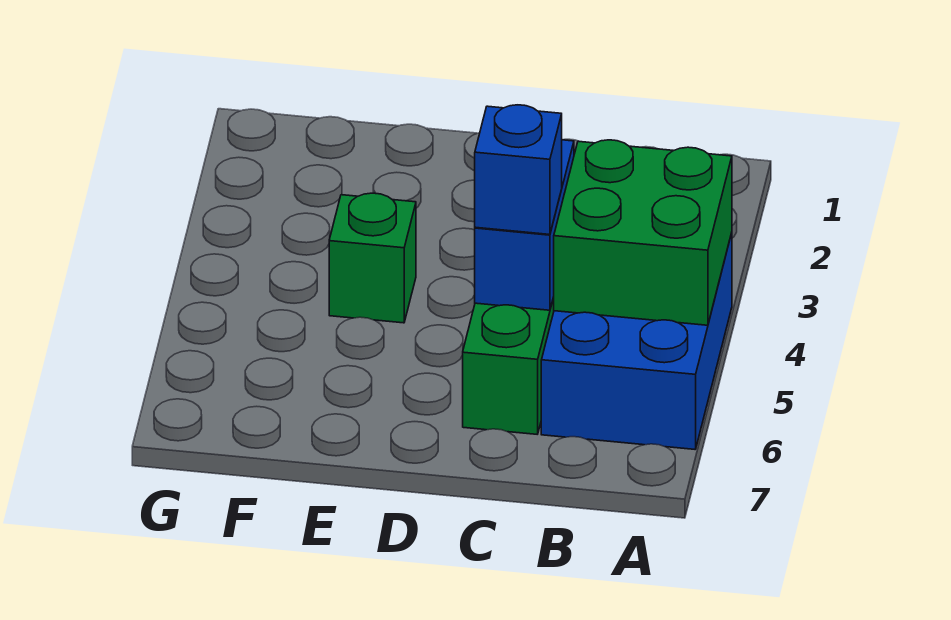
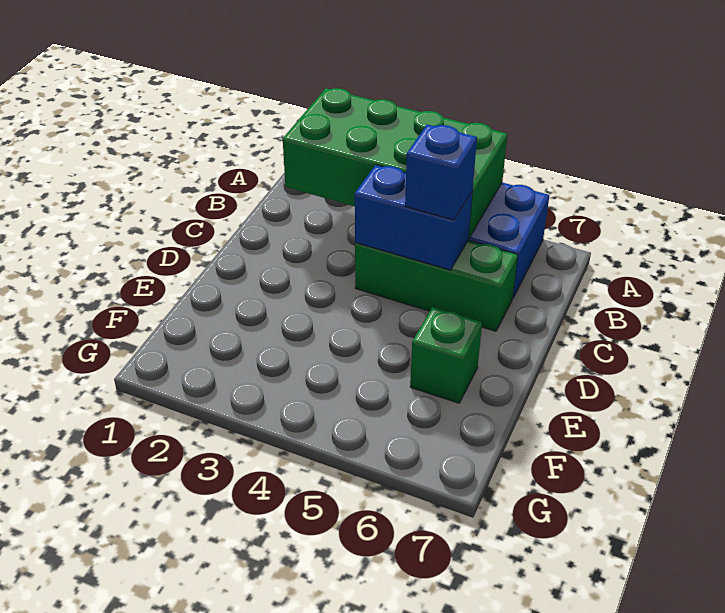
green 2x2 brick [553,140,732,325] -> green 2x4 brick [283,88,507,238]
green 1x1 brick [329,193,416,323] -> green 1x1 brick moved to [410,307,482,403]

